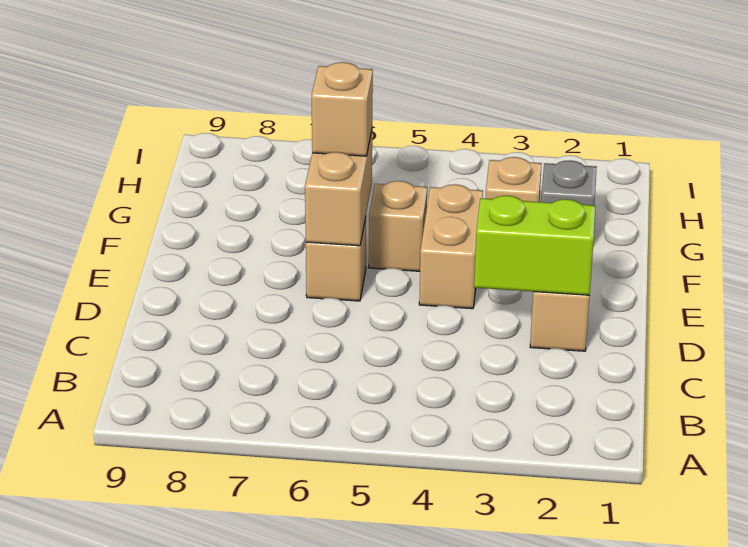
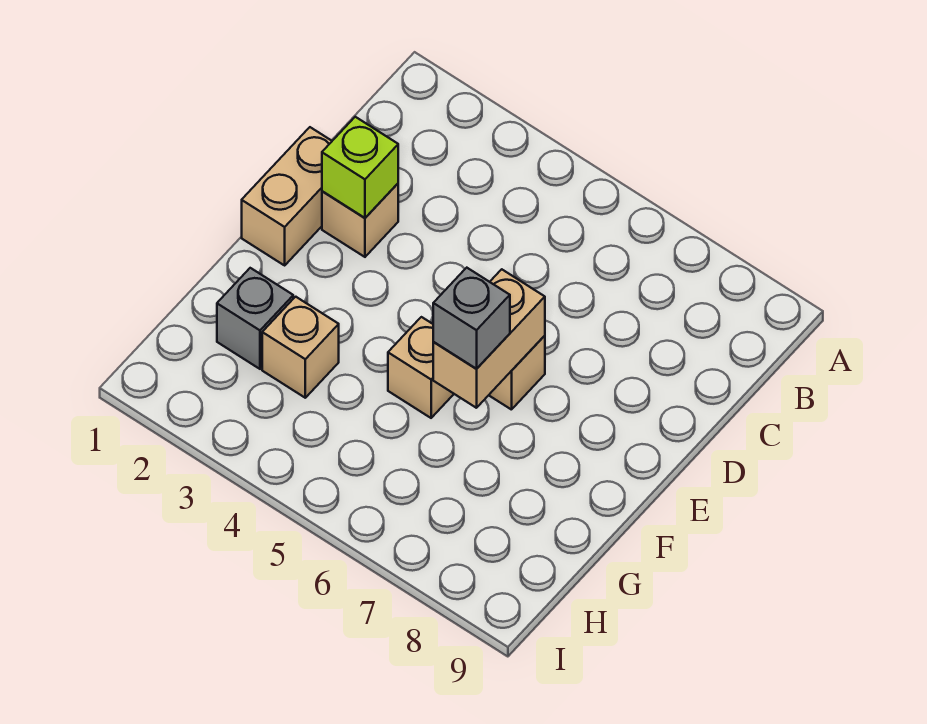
lime 1x2 brick [474,196,595,295] -> lime 1x1 brick [322,117,398,218]
tan 1x2 brick [419,184,483,309] -> tan 1x2 brick moved to [242,127,332,265]
tan 1x1 brick [312,62,373,156] -> grey 1x1 brick [433,268,510,369]

